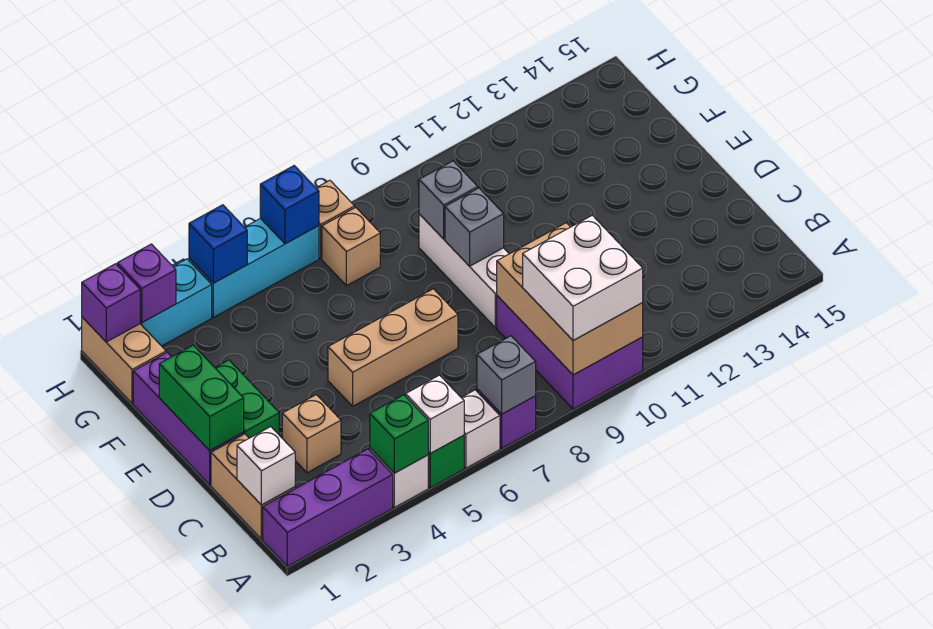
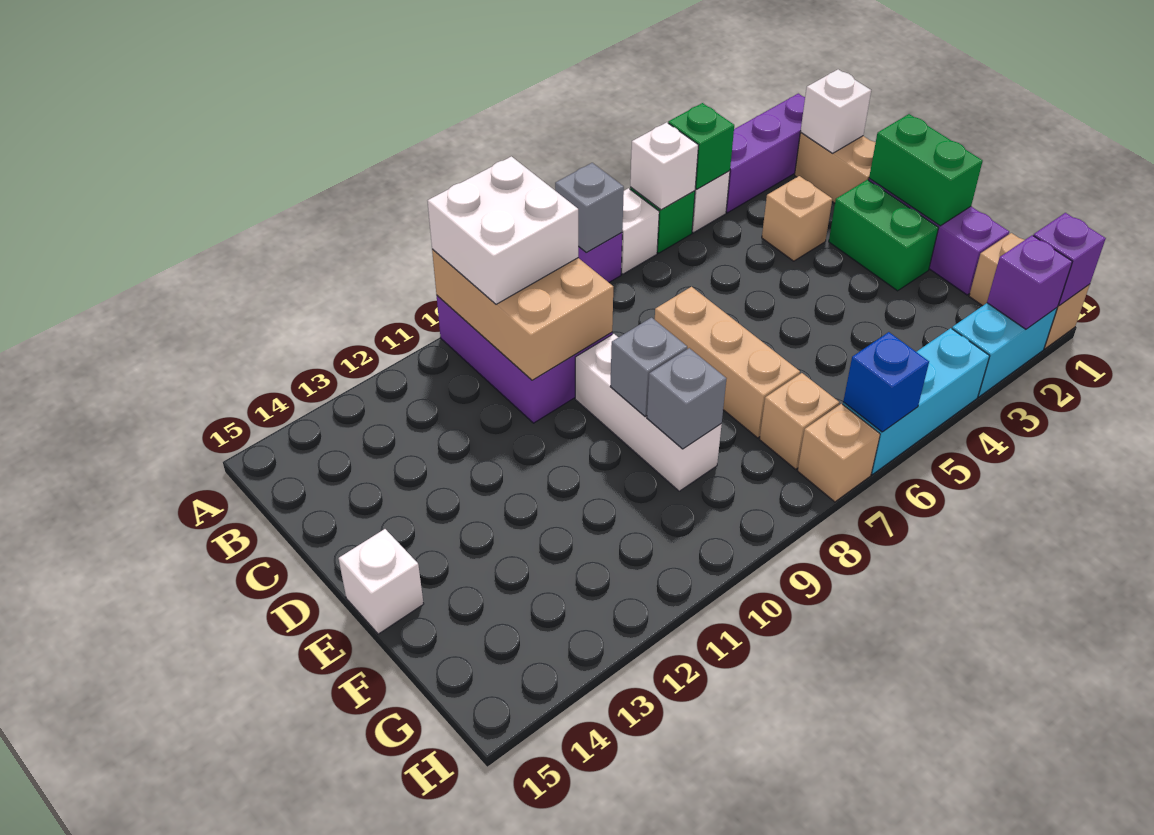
tan 1x3 brick [328,289,458,406] -> tan 1x3 brick turned to [655,287,800,438]
none -> white 1x1 brick [338,529,424,634]
blue 1x1 brick [189,205,247,283] -> none

